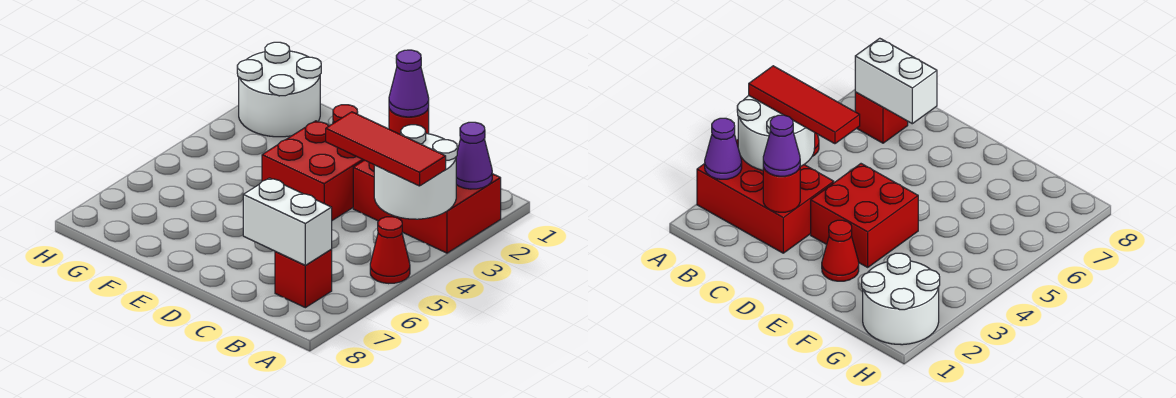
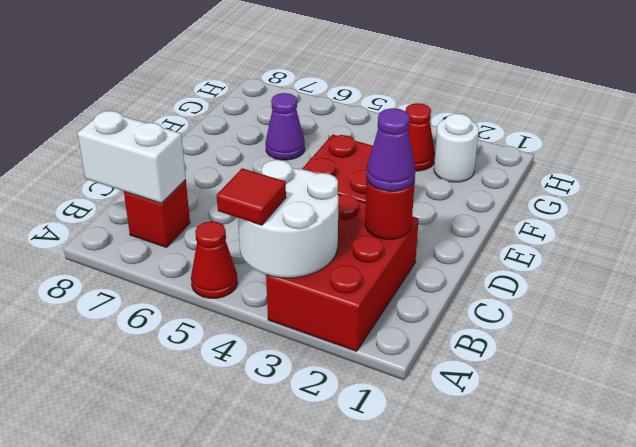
purple 1x1 cone [456,122,492,189] -> purple 1x1 cone moved to [266,93,305,160]
red 1x3 tile [326,112,446,186] -> red 1x1 tile [217,168,286,225]
white 1x2 brick [243,178,332,265] -> white 1x2 brick turned to [78,111,186,203]
red 1x1 cone [822,220,859,281] -> red 1x1 cone moved to [405,103,435,171]
white 2x2 round brick [237,42,321,137] -> white 1x1 round brick [434,114,479,182]

